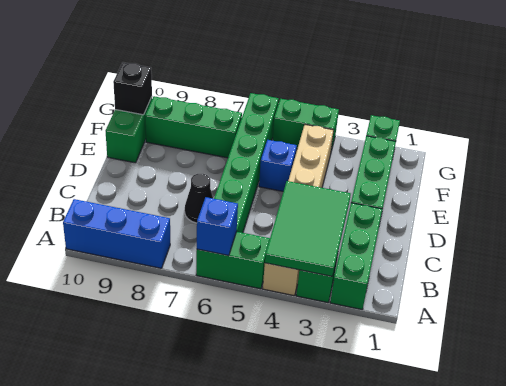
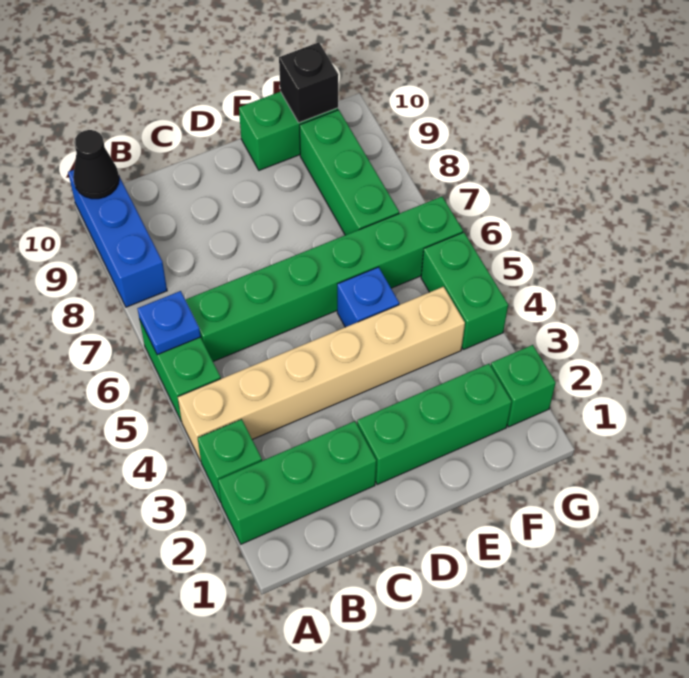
green 2x3 tile [265,181,351,276] -> none
blue 1x1 brick [197,197,238,256] -> blue 1x1 plate [137,291,201,355]
black 1x1 cone [185,174,213,223] -> black 1x1 cone moved to [73,130,119,199]

